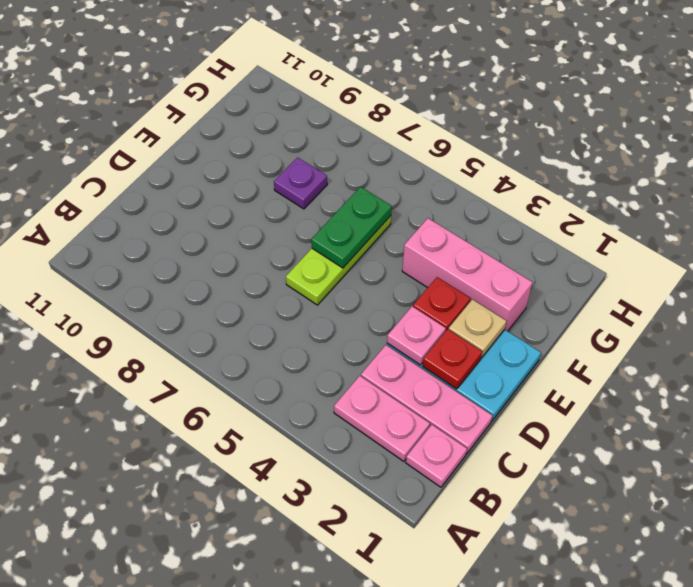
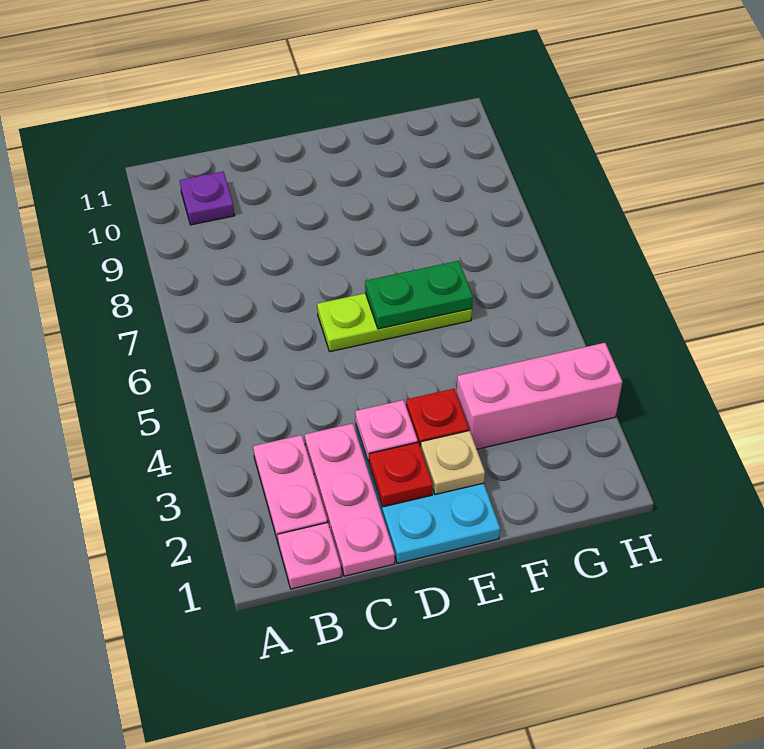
pink 1x3 brick [402,218,533,331] -> pink 1x3 brick turned to [456,343,622,449]
purple 1x1 plate [274,158,327,209] -> purple 1x1 plate moved to [180,172,235,225]

